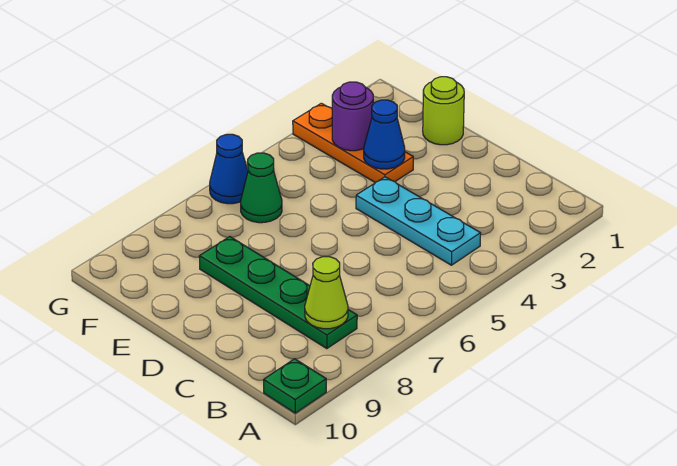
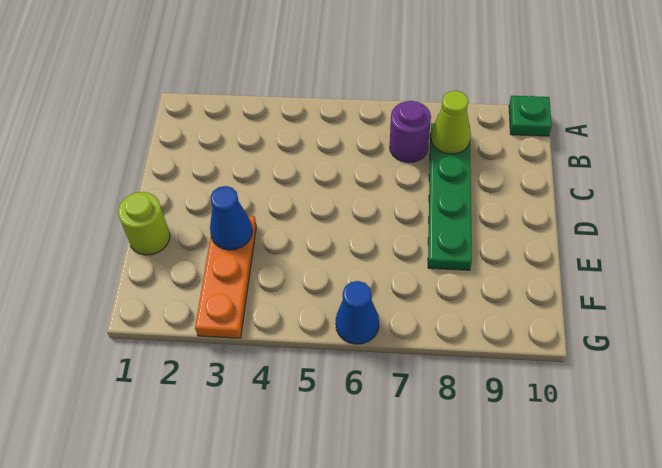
cyan 1x3 plate [356,177,481,265] -> none
purple 1x1 round brick [332,82,373,151] -> purple 1x1 round brick moved to [390,101,431,163]
green 1x1 cone [241,153,282,223] -> none

